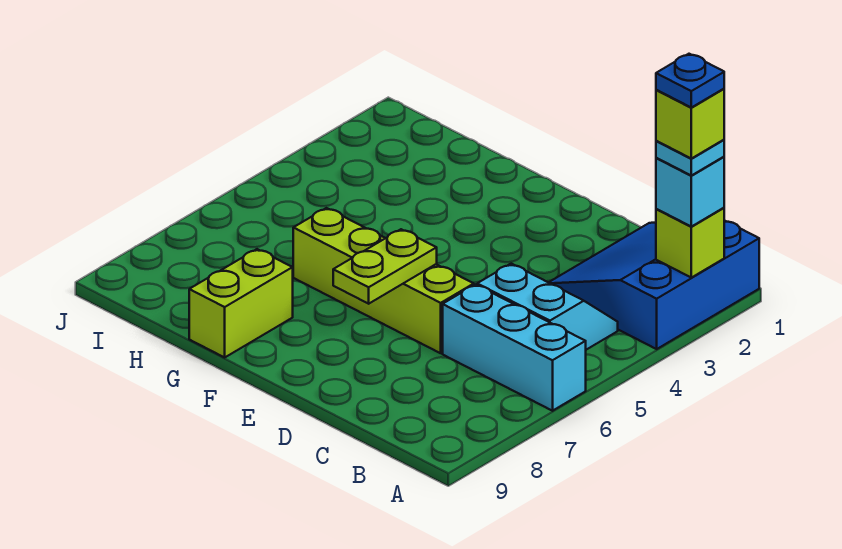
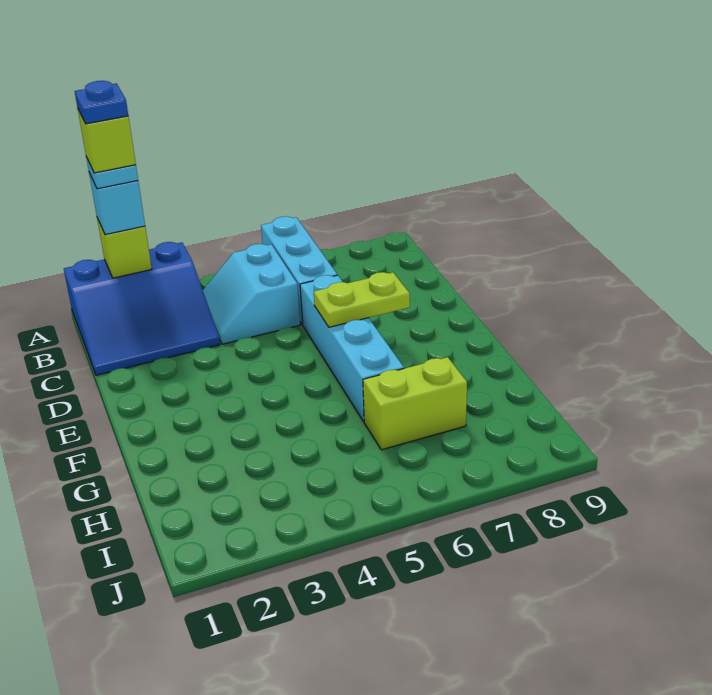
lime 1x4 brick [293,208,474,353] -> cyan 1x4 brick [300,275,404,422]
lime 1x2 brick [189,249,293,357] -> lime 1x2 brick moved to [363,357,467,450]

